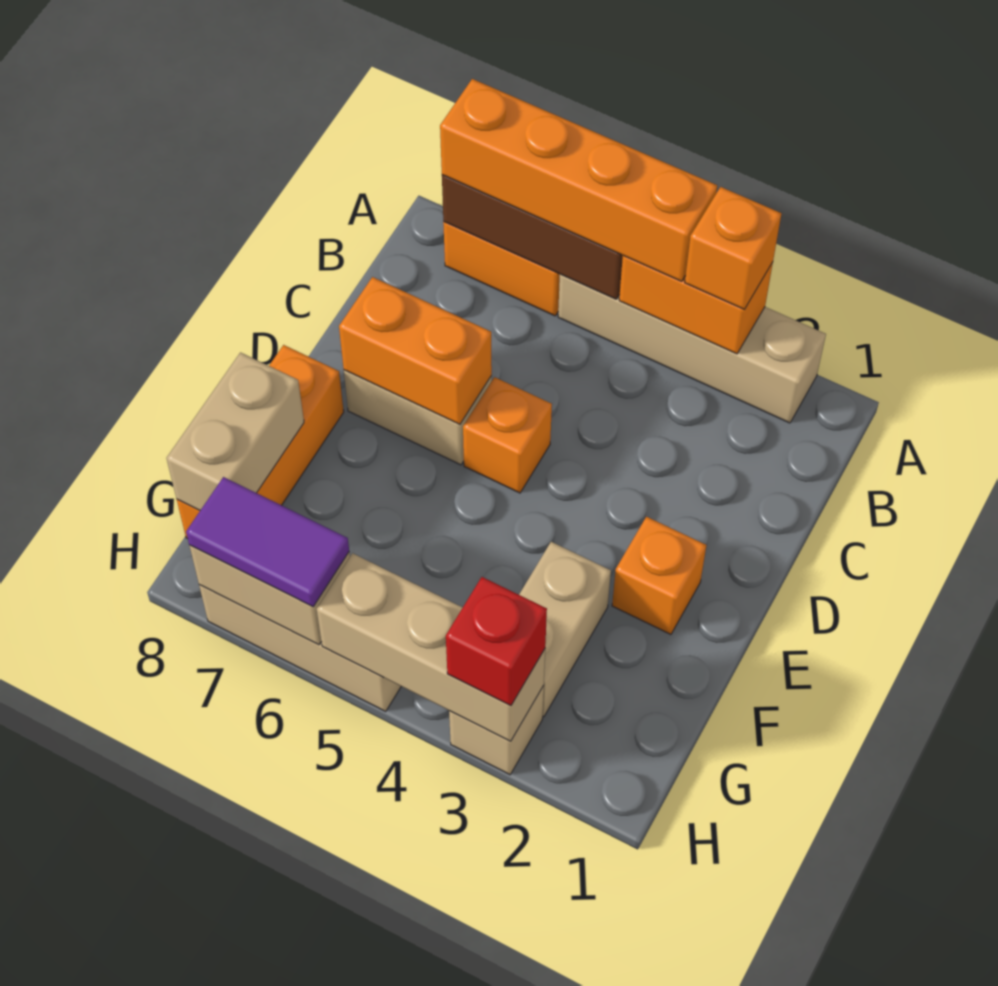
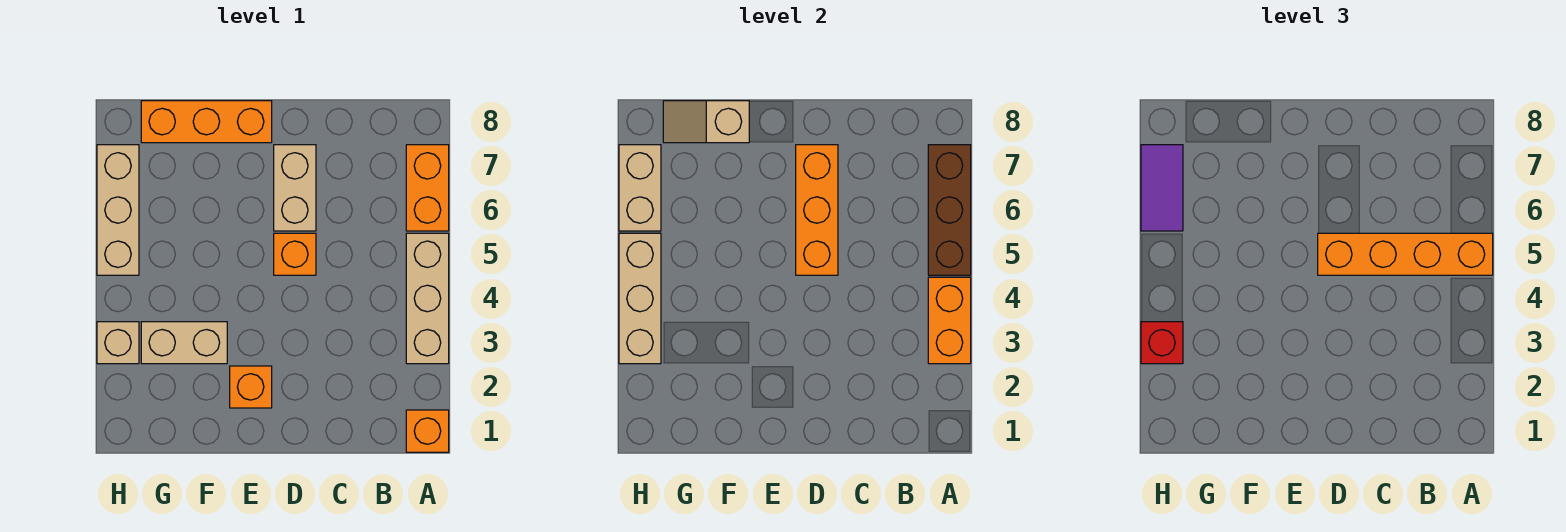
tan 1x4 brick [558,274,826,423] -> tan 1x3 brick [406,233,449,364]
orange 1x1 brick [685,187,781,309] -> orange 1x1 brick moved to [406,410,449,452]
orange 1x4 brick [440,79,717,281] -> orange 1x4 brick turned to [1318,233,1493,275]
orange 1x2 brick [339,277,492,425] -> orange 1x3 brick [796,145,838,275]
tan 1x2 brick [167,353,304,510] -> tan 1x2 slope [663,101,749,143]

